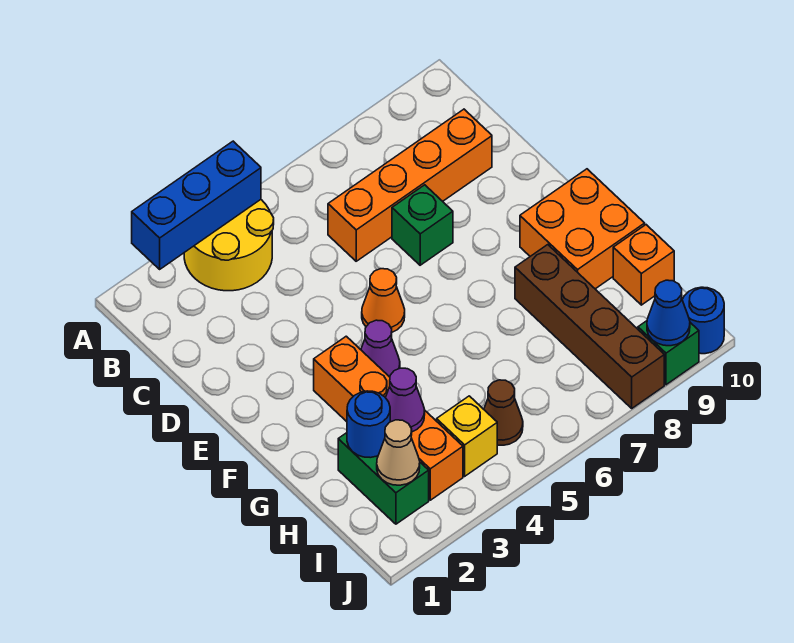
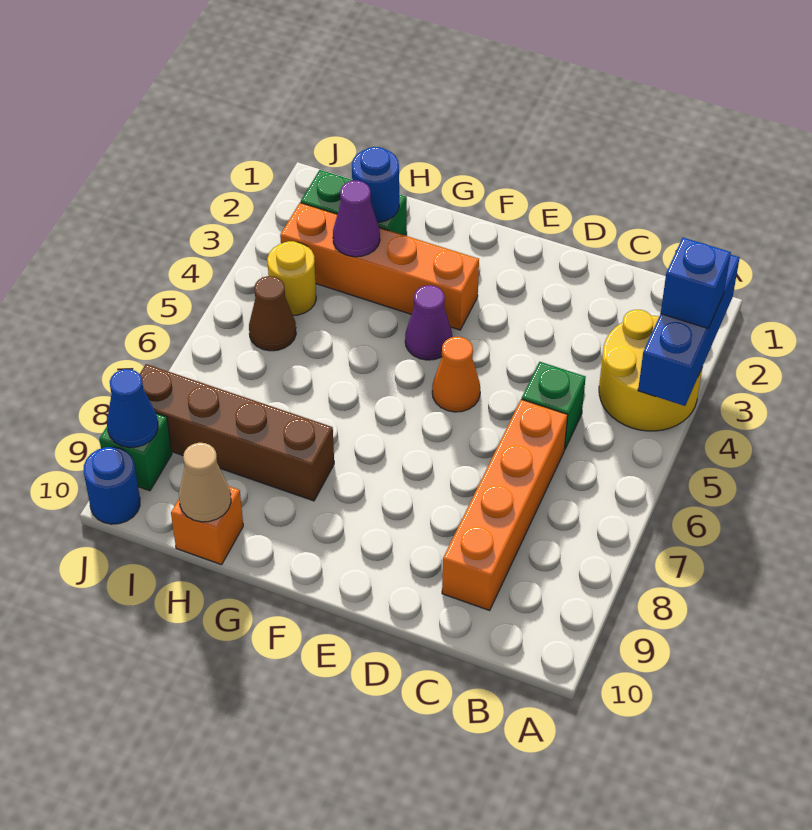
none -> blue 1x1 brick [661,238,731,328]
green 1x1 brick [392,185,453,265] -> green 1x1 brick moved to [522,362,586,450]
orange 2x2 brick [520,169,645,289] -> none
tan 1x1 cone [377,420,420,485] -> tan 1x1 cone moved to [179,443,231,522]
yellow 1x1 brick [437,396,497,476] -> yellow 1x1 round brick [267,241,316,315]

